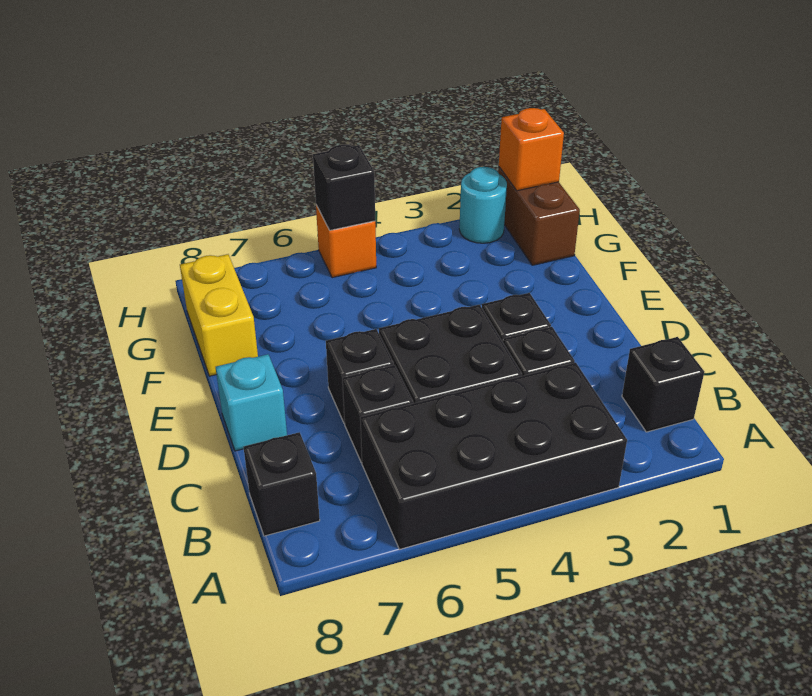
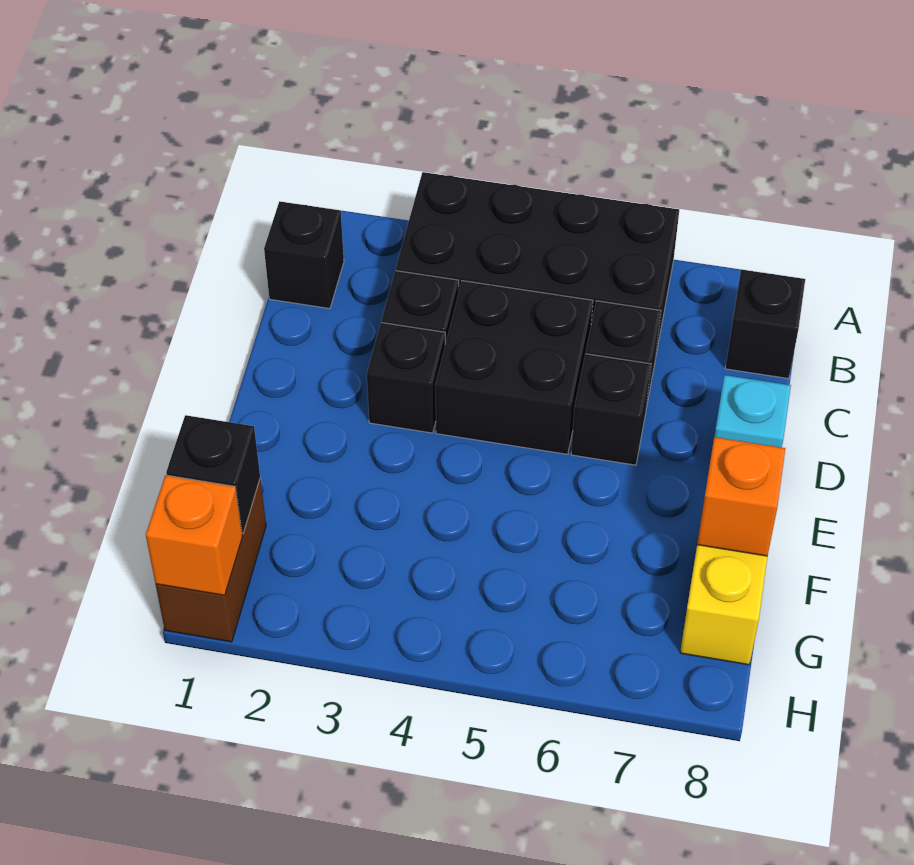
cyan 1x1 round brick [459,167,507,243] -> none
orange 1x1 brick [316,205,376,278] -> orange 1x1 brick moved to [697,437,785,556]
black 1x1 brick [313,145,375,230] -> black 1x1 brick moved to [166,415,260,534]

